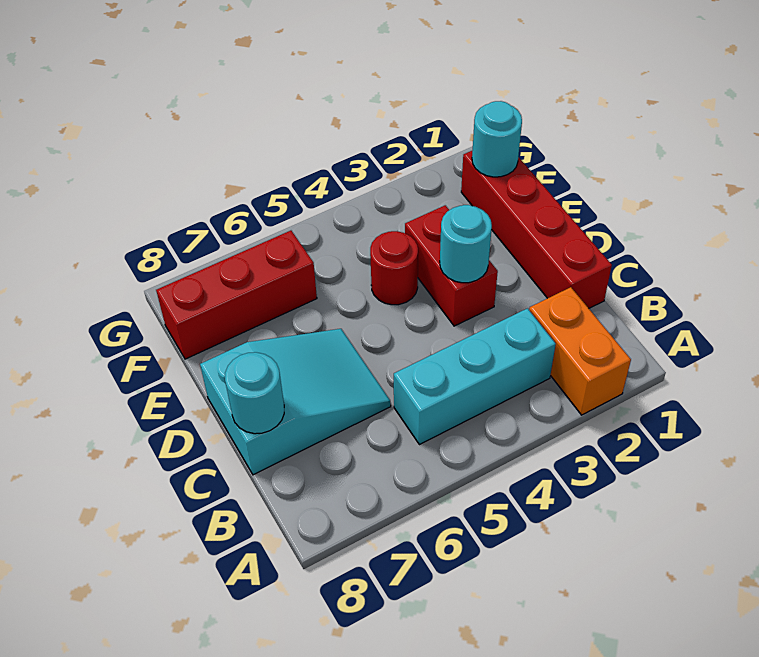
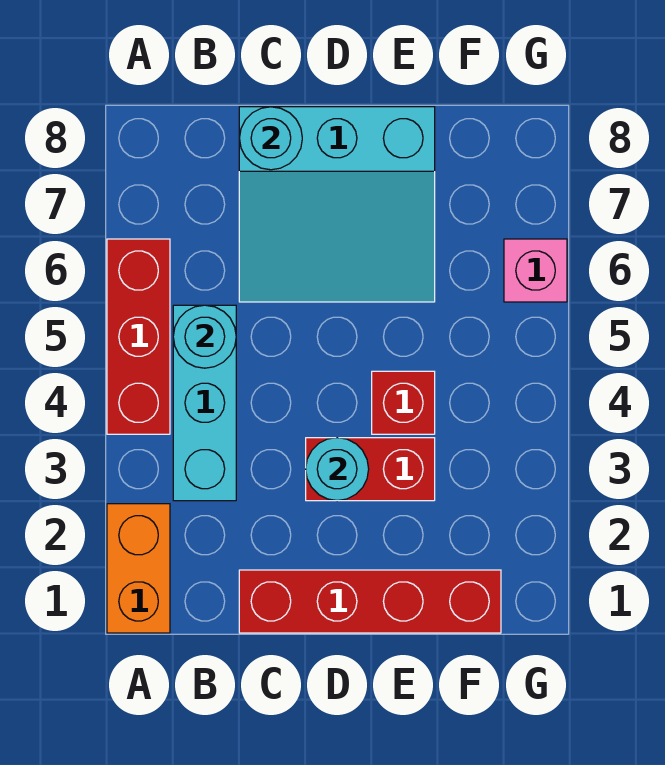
orange 1x2 brick [529,287,631,415] -> orange 1x2 brick turned to [107,504,170,633]
cyan 2x3 slope [200,329,391,475] -> cyan 3x3 slope [239,107,435,302]
red 1x1 round brick [370,231,418,305] -> red 1x1 brick [372,371,435,434]
cyan 1x1 round brick [472,101,522,177] -> cyan 1x1 round brick moved to [173,305,236,368]
red 1x3 brick [156,231,317,359] -> red 1x3 brick moved to [107,239,170,434]
none -> pink 1x1 brick [504,239,567,302]

